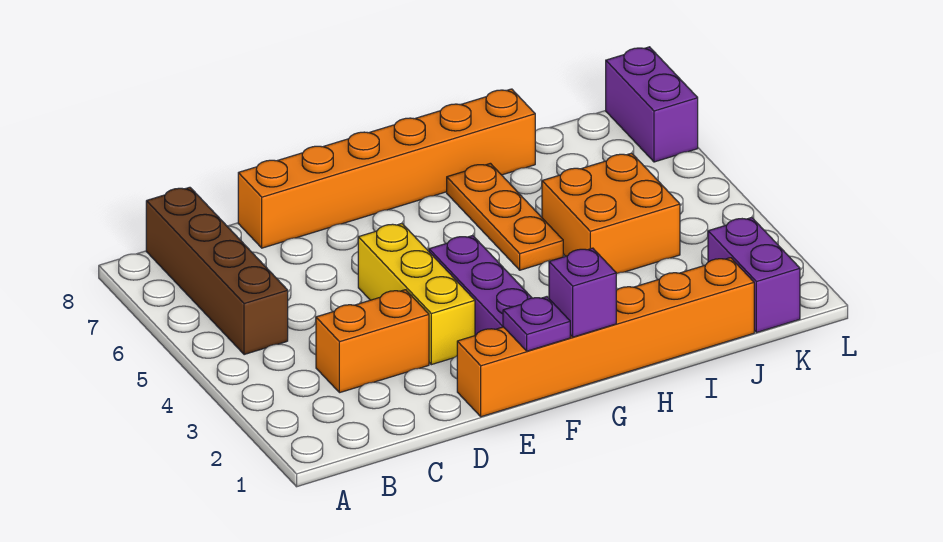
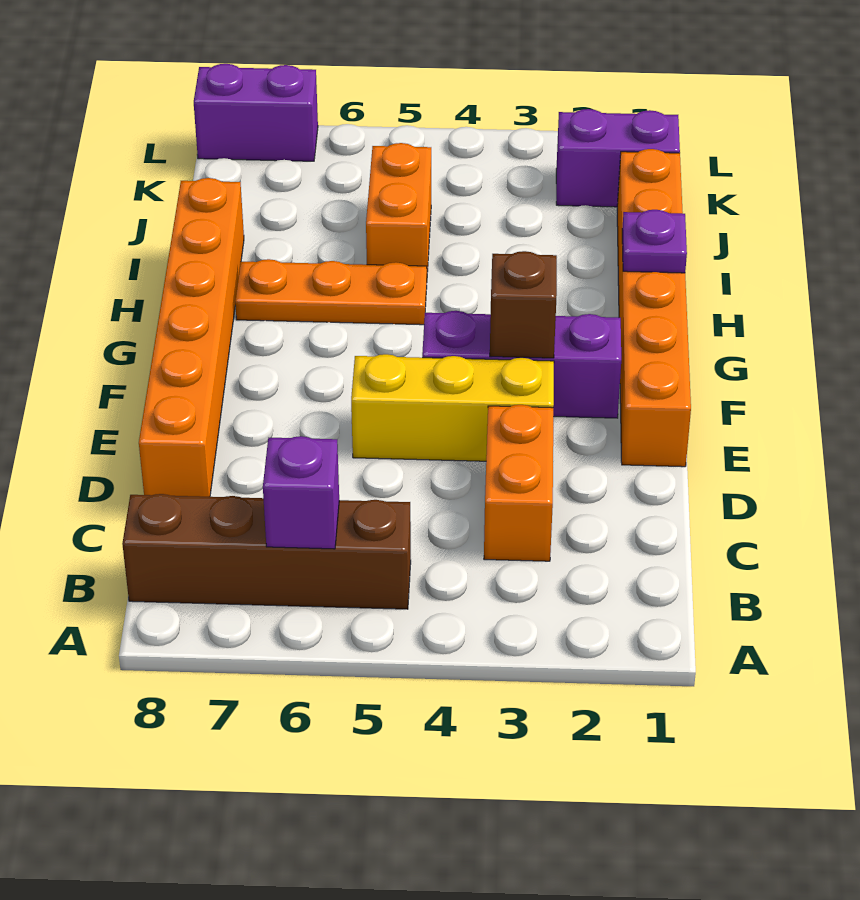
purple 1x1 plate [503,297,570,351] -> purple 1x1 plate moved to [622,210,687,273]
none -> brown 1x1 brick [490,251,557,358]
purple 1x1 brick [549,248,616,337] -> purple 1x1 brick moved to [263,436,339,549]
orange 2x2 brick [542,153,680,274] -> orange 1x2 brick [366,143,431,272]

